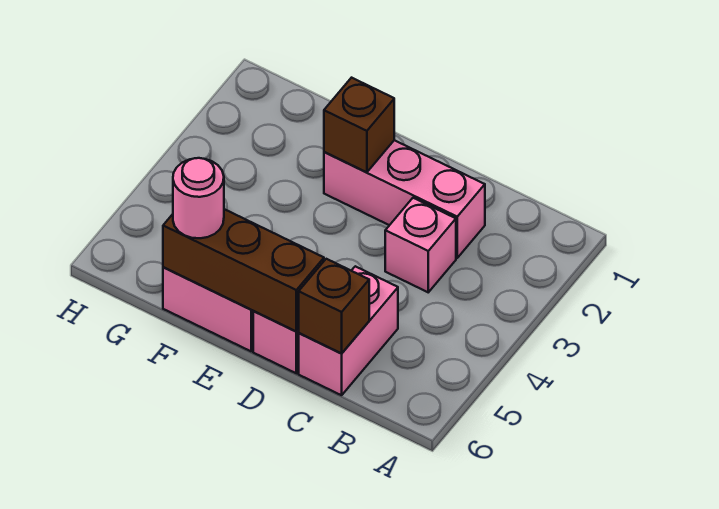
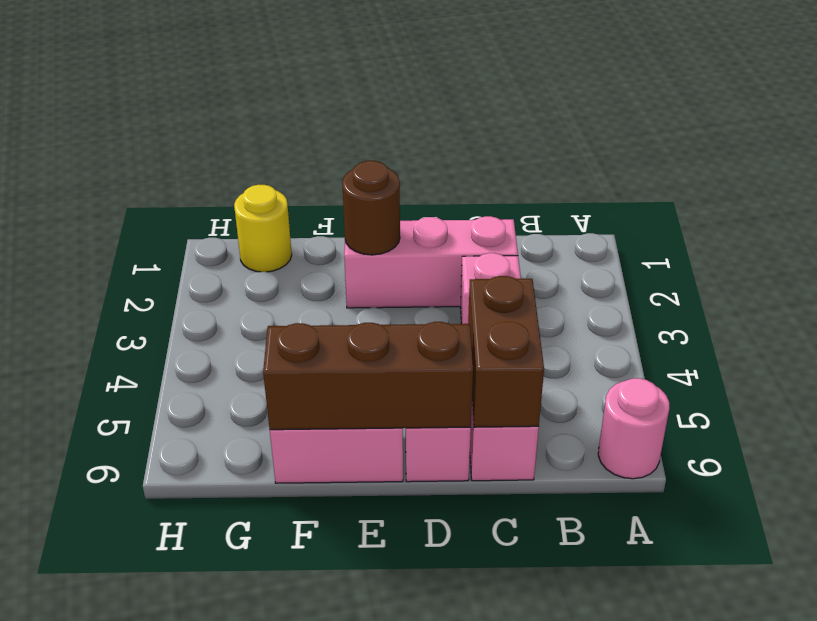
brown 1x1 brick [298,259,369,353] -> brown 1x2 brick [468,276,544,427]
brown 1x1 brick [324,78,394,172] -> brown 1x1 round brick [342,161,400,255]
pink 1x1 round brick [173,158,224,238] -> pink 1x1 round brick moved to [598,378,669,479]
none -> yellow 1x1 round brick [234,185,292,272]

